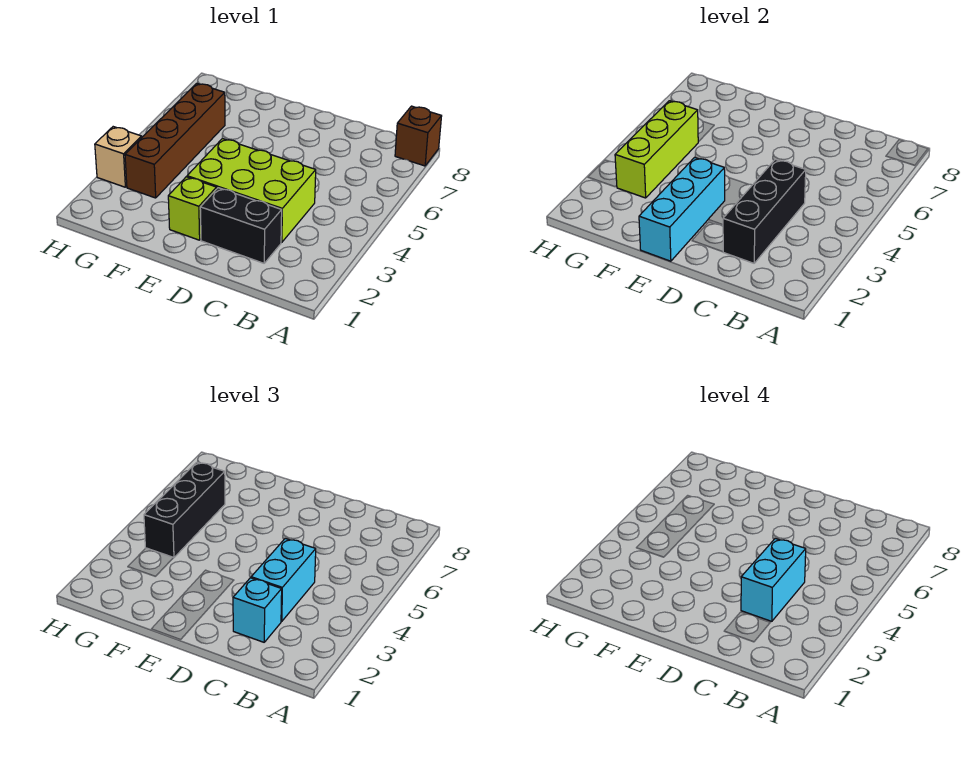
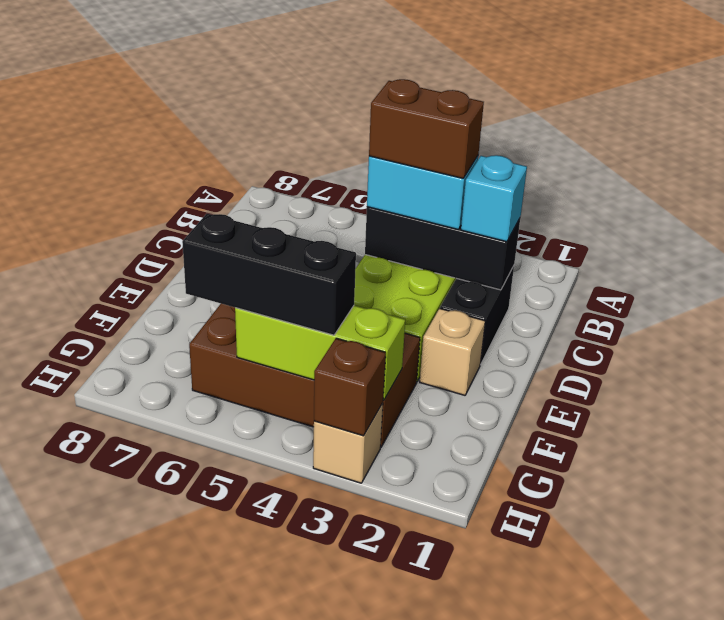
brown 1x1 brick [395,106,442,166] -> brown 1x1 brick moved to [314,338,386,436]
cyan 1x2 brick [741,538,806,621] -> brown 1x2 brick [369,79,484,178]
cyan 1x3 brick [639,157,725,261] -> none
lime 1x1 brick [168,177,217,240] -> tan 1x1 brick [420,308,485,395]
brown 1x4 brick [125,83,225,198] -> brown 2x4 brick [189,304,420,447]

